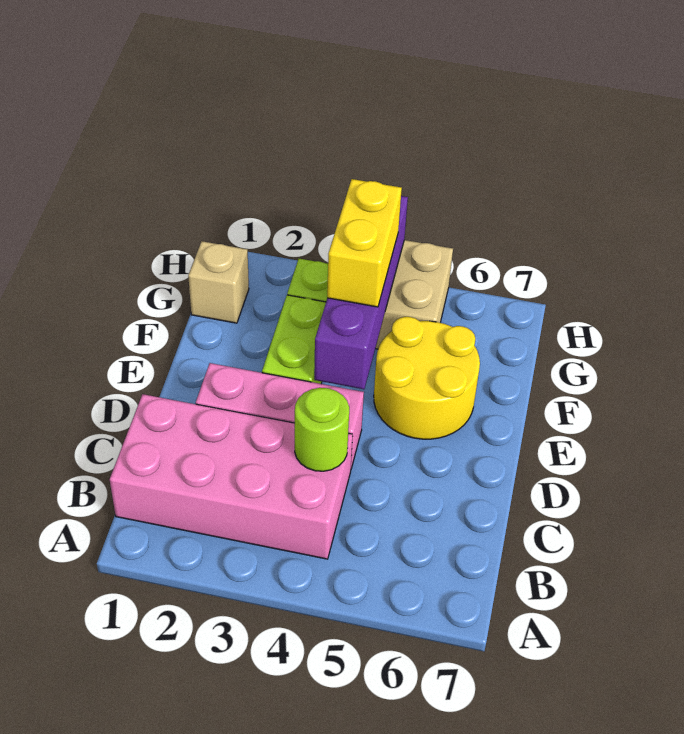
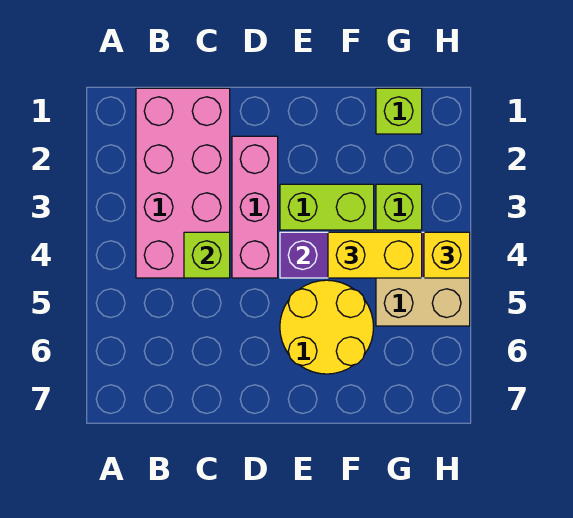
lime 1x1 round brick [295,388,349,471] -> lime 1x1 brick [184,232,230,278]
tan 1x1 brick [188,241,249,323] -> lime 1x1 brick [376,88,422,134]
none -> yellow 1x1 brick [424,232,470,278]

